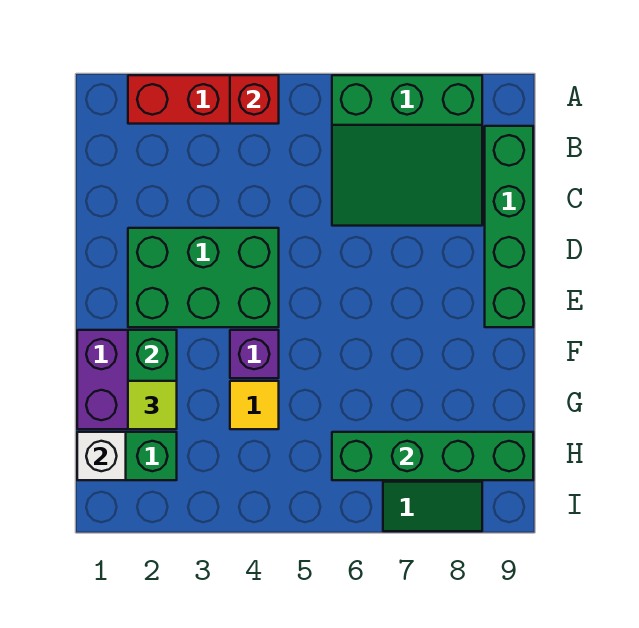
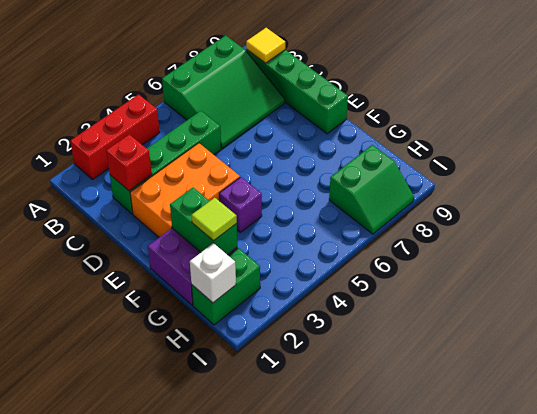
red 1x1 brick [230,75,279,124] -> red 1x1 brick moved to [106,134,152,191]
green 2x3 brick [128,228,279,327] -> orange 2x3 brick [130,143,240,237]
yellow 1x1 tile [230,381,279,429] -> yellow 1x1 tile moved to [246,28,285,63]
green 1x4 brick [332,432,533,480] -> green 1x4 brick moved to [110,111,221,214]

